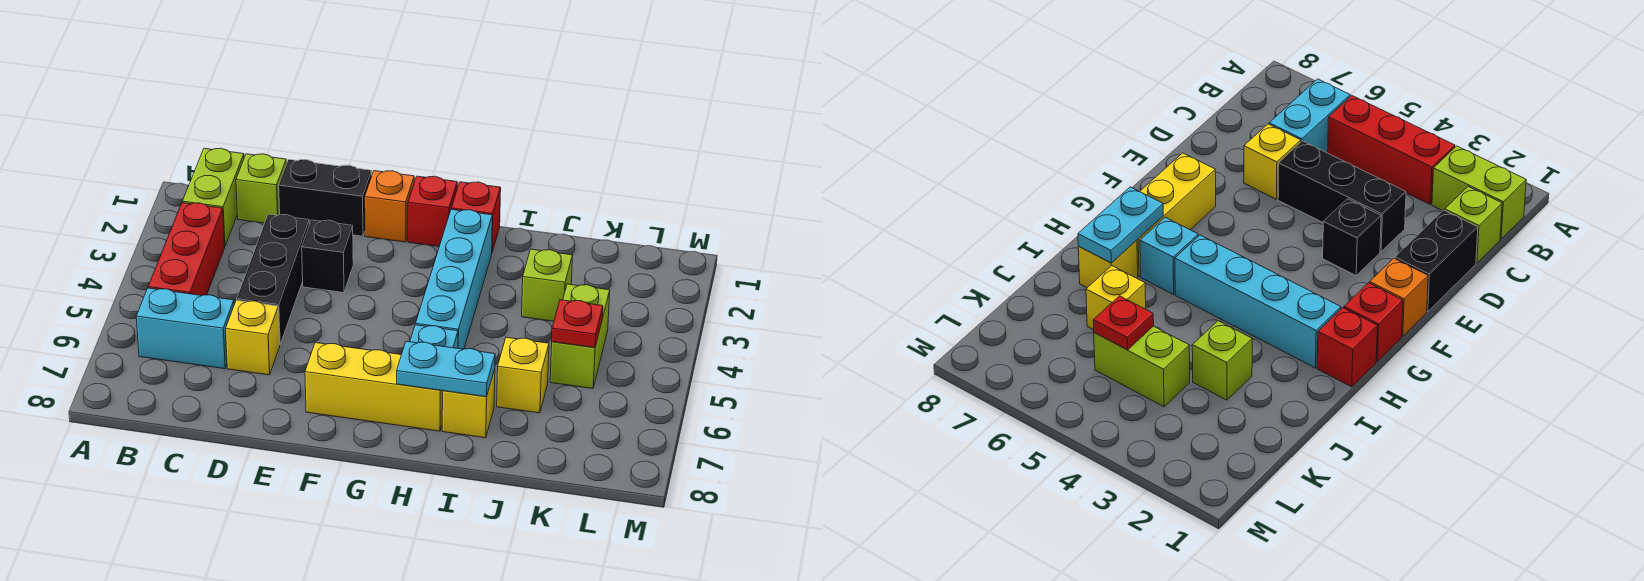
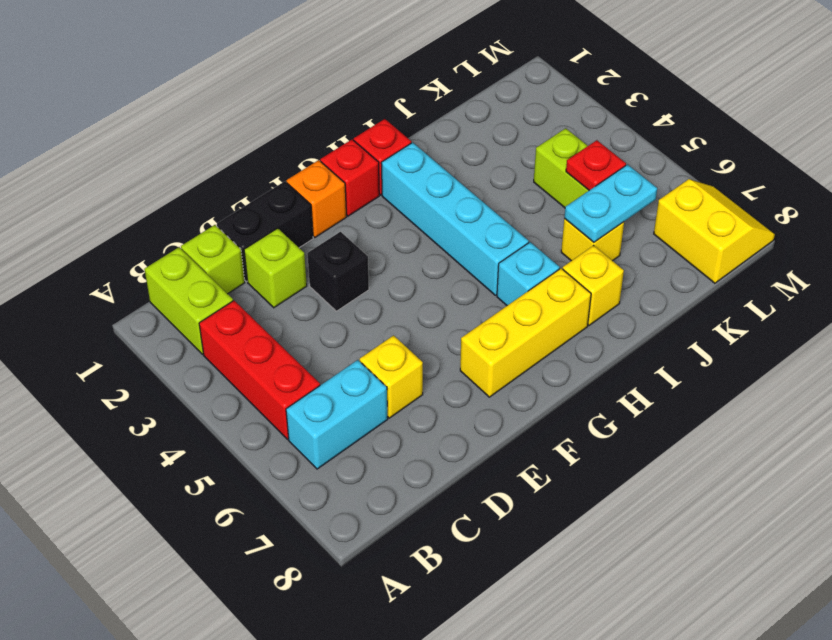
black 1x3 brick [237,214,309,344] -> none
cyan 1x2 plate [397,341,495,397] -> cyan 1x2 plate moved to [564,165,657,242]
lime 1x1 brick [522,249,573,321] -> lime 1x1 brick moved to [244,228,307,308]
none -> yellow 2x2 slope [654,179,775,283]

